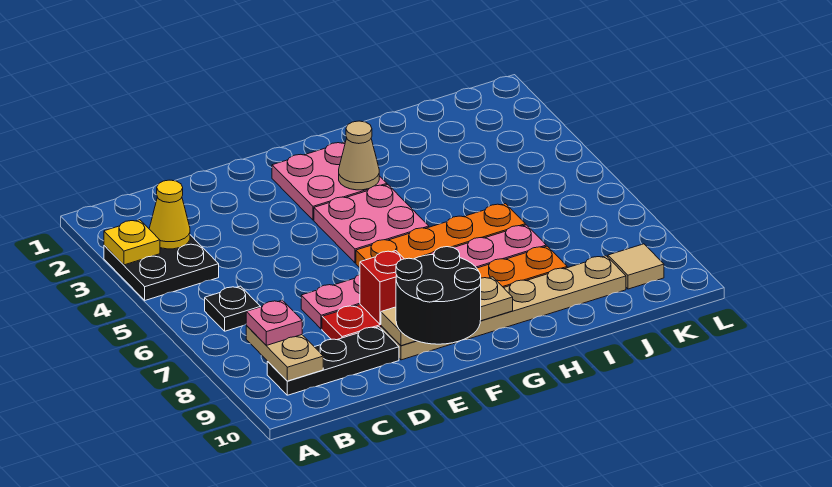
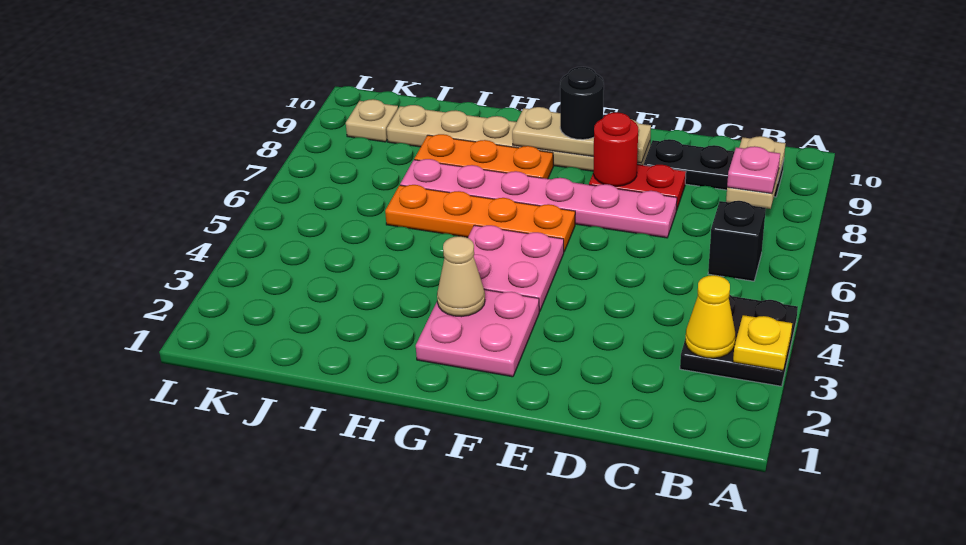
black 1x1 plate [205,286,260,331] -> black 1x1 brick [708,201,766,281]
red 1x1 brick [360,251,404,324] -> red 1x1 round brick [593,112,638,186]
black 2x2 round brick [396,247,481,344] -> black 1x1 round brick [560,67,604,140]
tan 1x1 tile [608,244,664,289] -> tan 1x1 plate [346,99,398,142]

